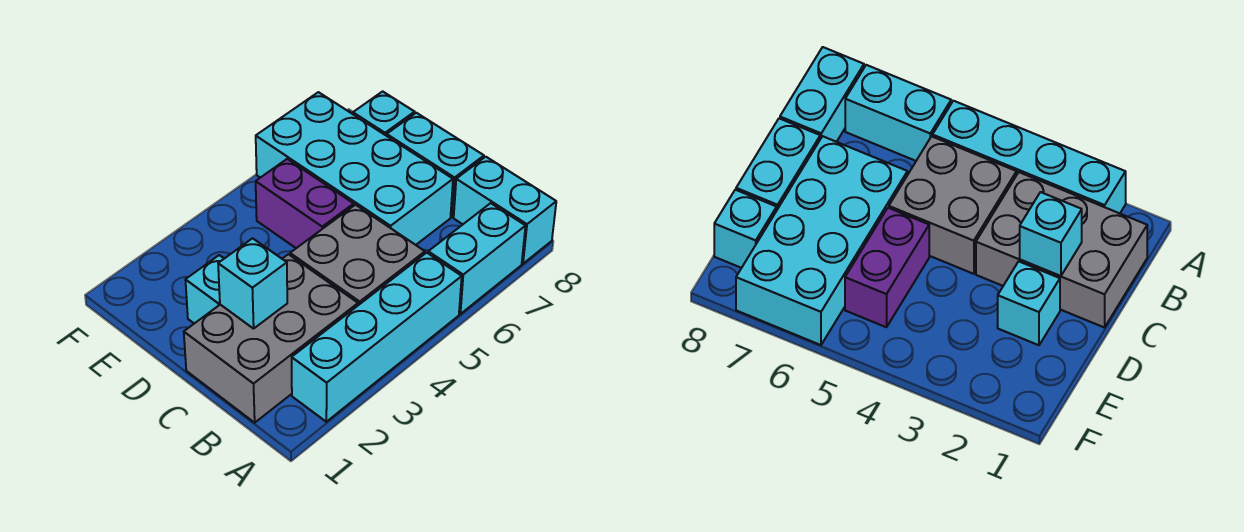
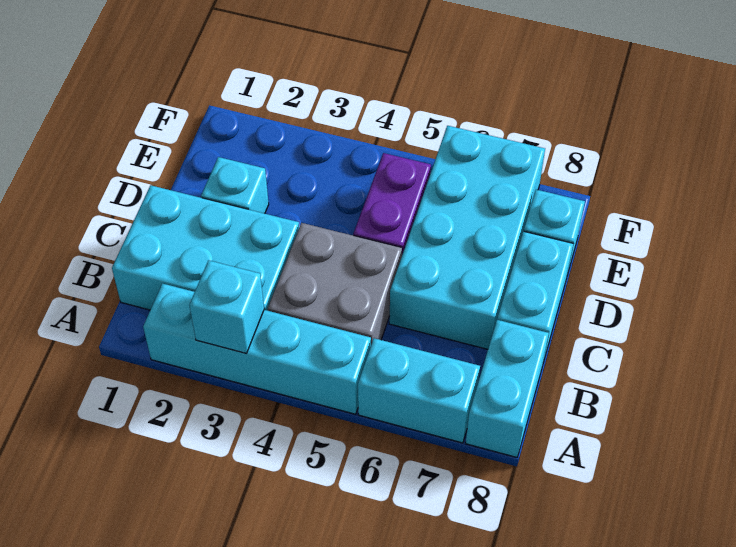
grey 2x3 brick [184,254,358,423] -> cyan 2x3 brick [112,185,299,311]
cyan 1x1 brick [218,238,287,329] -> cyan 1x1 brick moved to [189,260,264,353]

